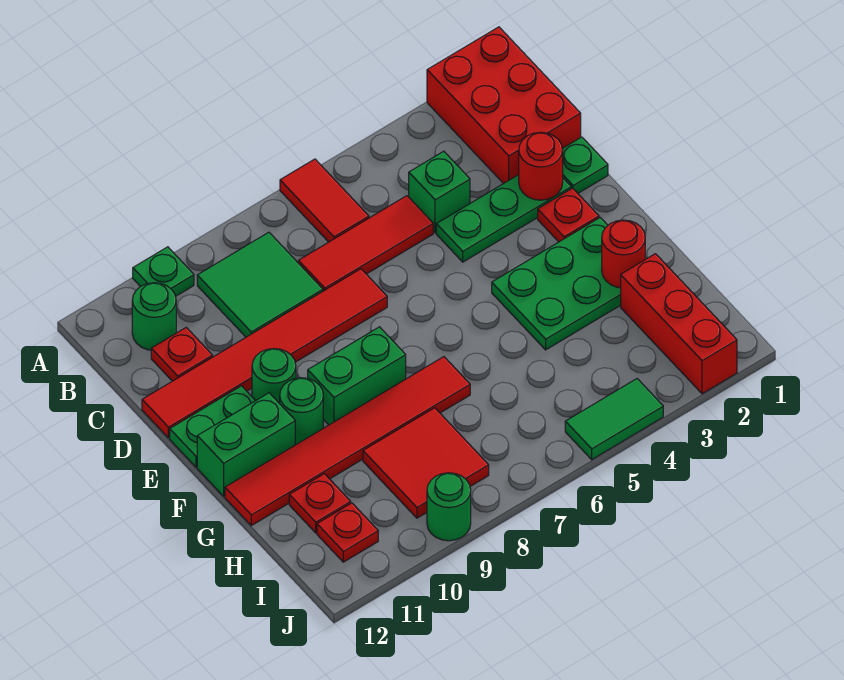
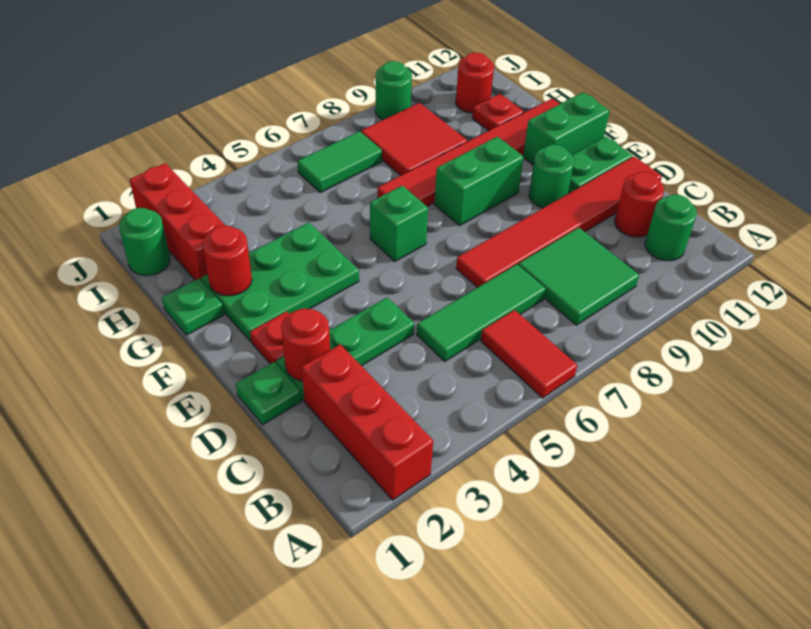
red 2x3 brick [427,27,581,184] -> red 1x3 brick [302,344,433,500]
green 1x1 plate [133,247,194,296] -> green 1x1 plate moved to [162,279,224,335]
green 1x1 brick [409,151,470,233] -> green 1x1 brick moved to [370,186,428,261]
red 1x3 tile [298,196,433,291] -> green 1x3 tile [417,264,546,361]
red 1x1 plate [151,327,213,381] -> red 1x1 round brick [615,172,664,237]
green 1x1 round brick [280,378,323,445] -> green 1x1 round brick moved to [119,208,170,276]
red 1x1 plate [317,503,378,562] -> red 1x1 round brick [456,53,494,113]
green 1x2 tile [565,379,663,459] -> green 1x2 tile moved to [297,131,382,193]

